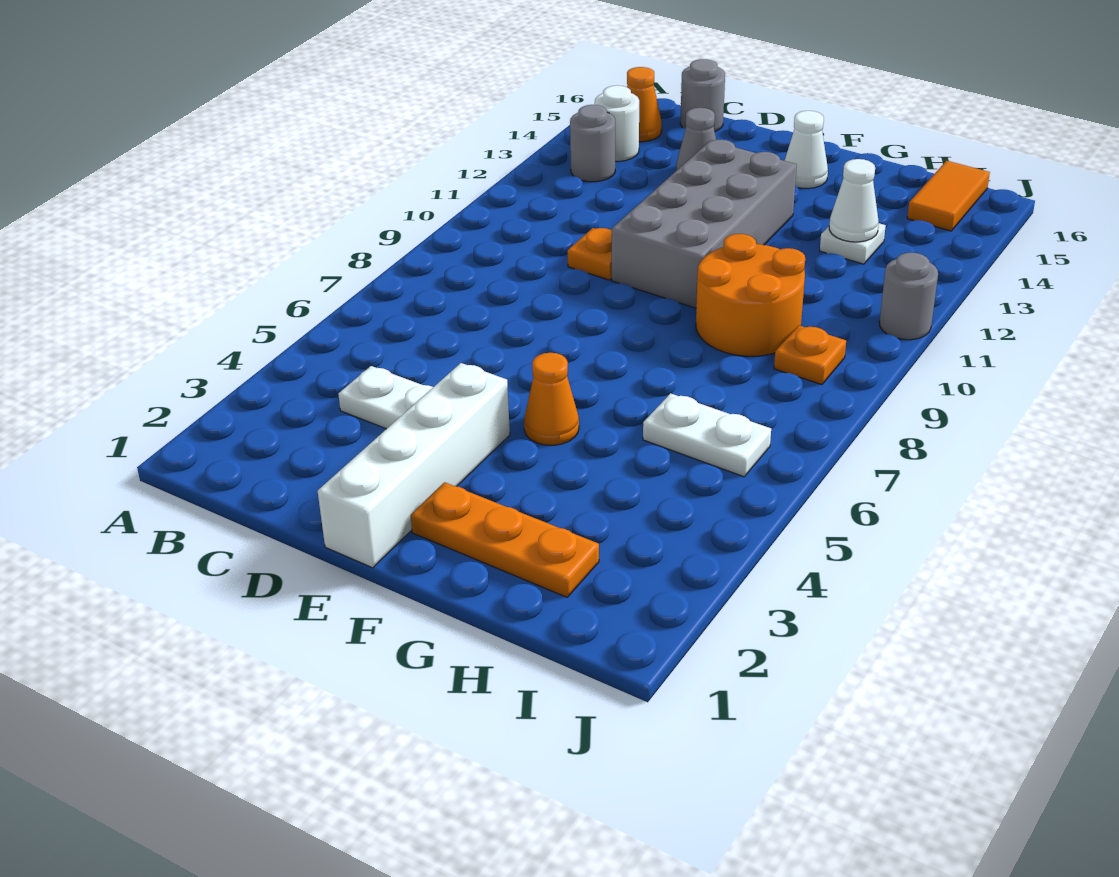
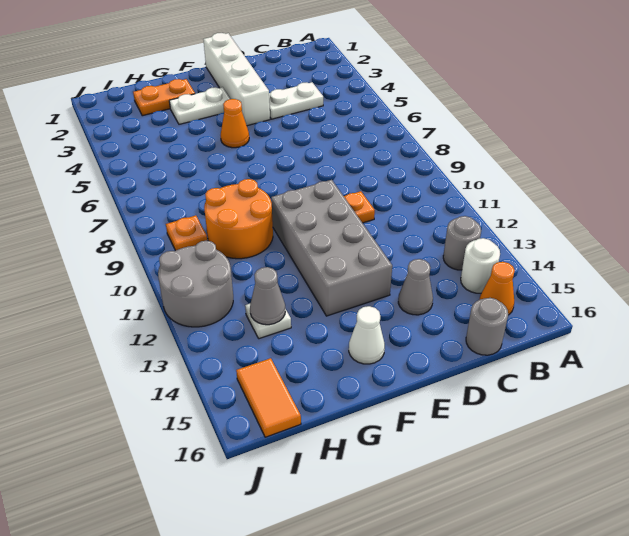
orange 1x3 plate [411,482,599,597] -> orange 1x2 plate [133,79,195,116]
white 1x2 plate [643,393,771,477] -> white 1x2 plate moved to [169,87,230,124]
white 1x1 cone [829,159,879,242] -> grey 1x1 cone [250,267,285,325]
grey 1x1 round brick [879,253,938,340] -> grey 2x2 round brick [158,241,233,327]

